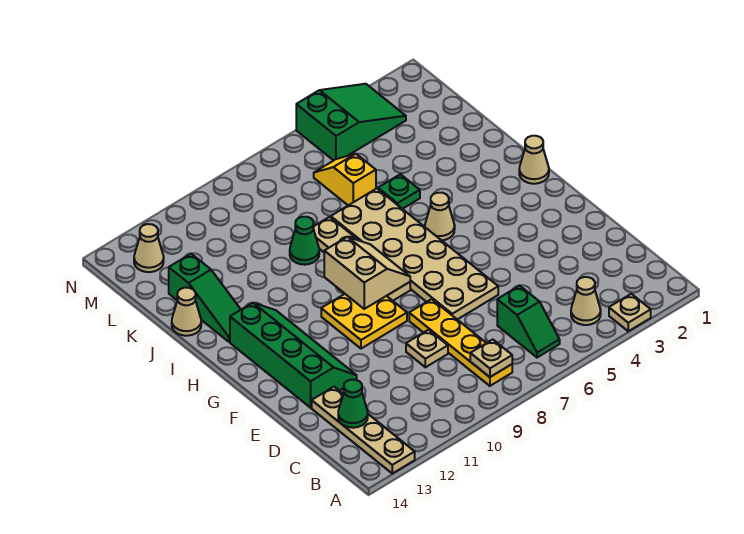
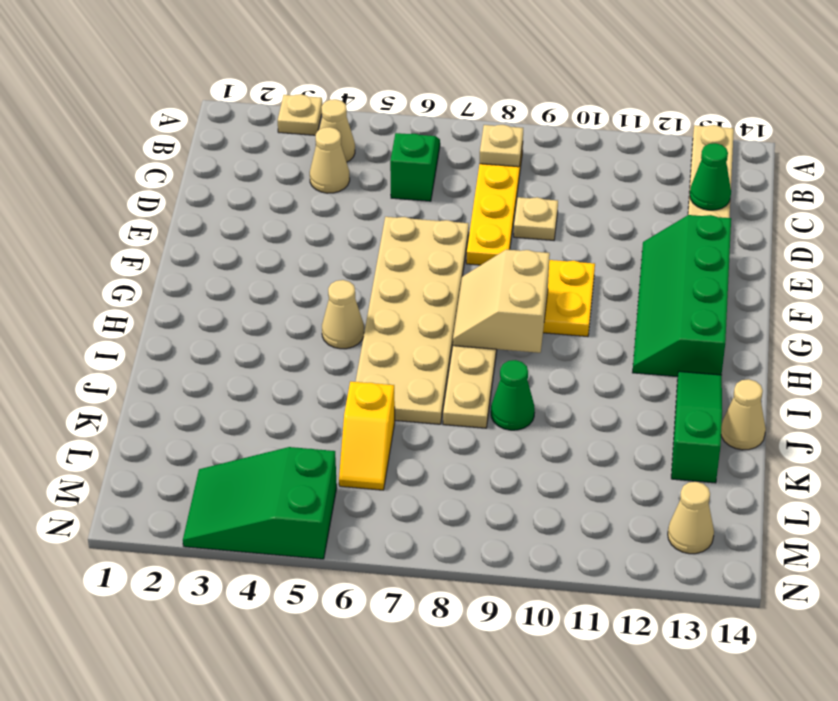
tan 1x1 cone [519,136,549,184] -> tan 1x1 cone moved to [310,127,350,193]
green 1x1 plate [378,174,420,209] -> none

